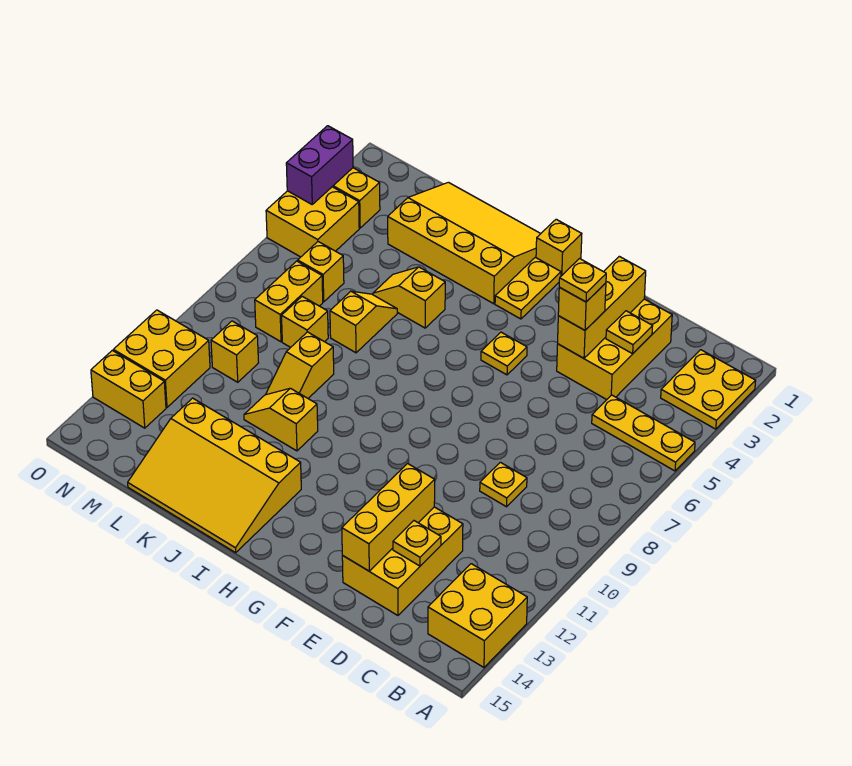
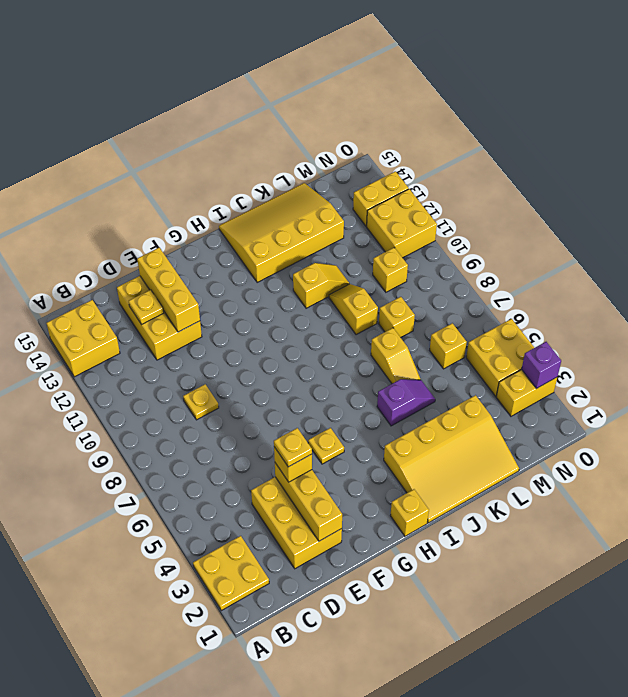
yellow 1x3 plate [592,395,695,471] -> none
yellow 1x1 plate [606,311,653,354] -> none
yellow 1x2 plate [495,257,561,319] -> none
yellow 1x2 slope [373,267,445,328] -> purple 1x2 slope [377,379,435,426]
yellow 1x2 brick [255,261,323,342] -> none
purple 1x2 brick [286,126,353,204] -> purple 1x1 brick [522,342,561,388]

